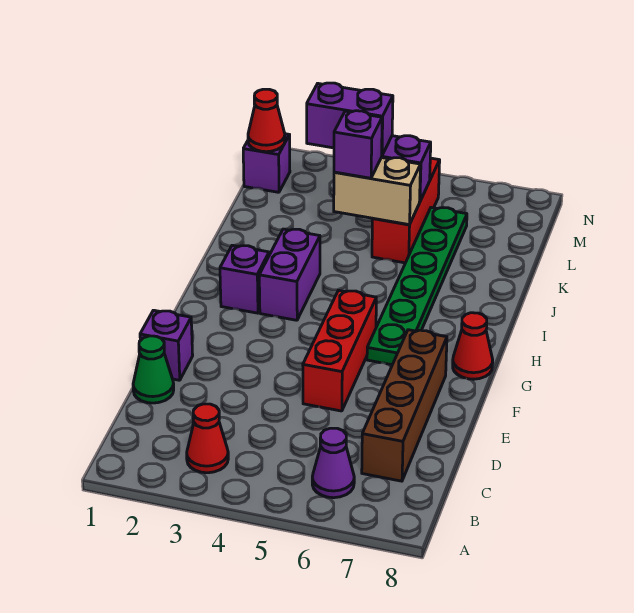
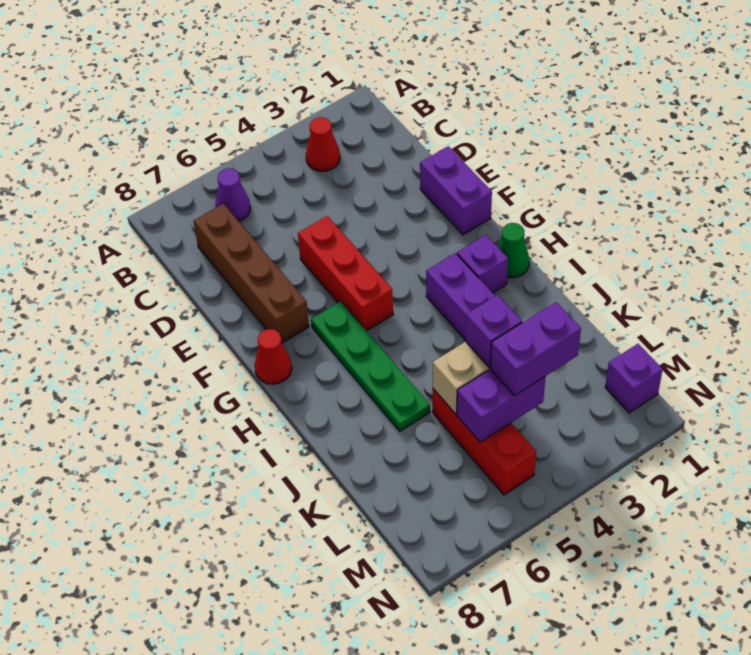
green 1x1 cone [133,336,174,403] -> green 1x1 cone moved to [498,223,529,278]
purple 1x1 brick [140,310,193,380] -> purple 1x2 brick [420,146,492,235]
green 1x6 plate [367,208,467,365] -> green 1x4 plate [311,301,430,431]
red 1x1 cone [248,89,285,152] -> none

